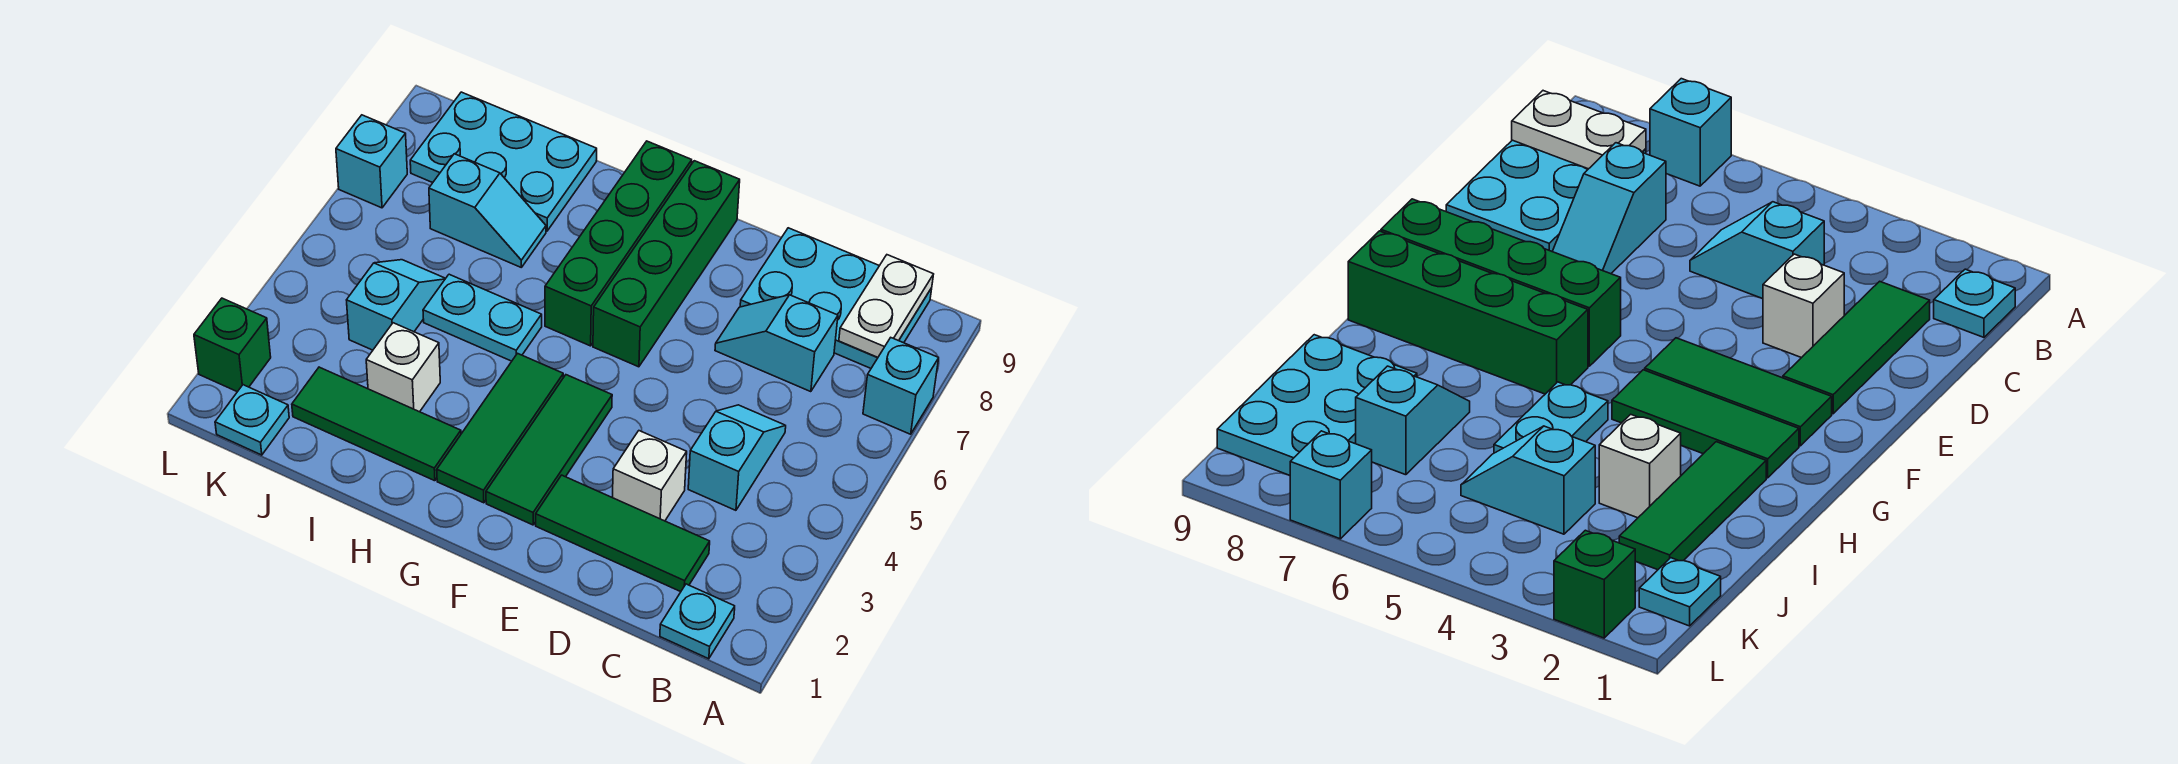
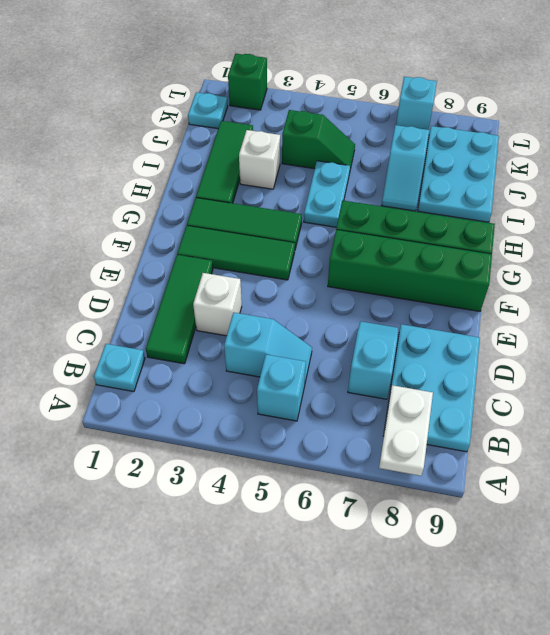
cyan 1x1 brick [863,338,939,434] -> cyan 1x1 brick moved to [257,355,306,421]
white 1x2 plate [839,255,933,358] -> white 1x2 plate turned to [379,385,433,476]
cyan 1x2 slope [347,260,446,350] -> green 1x2 slope [282,110,355,174]

